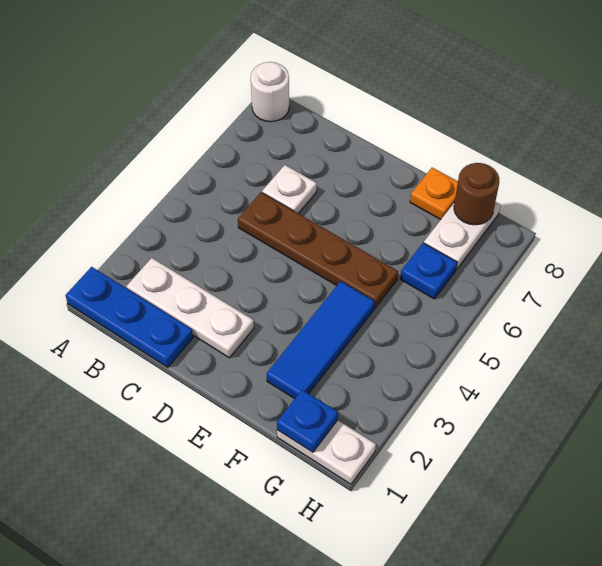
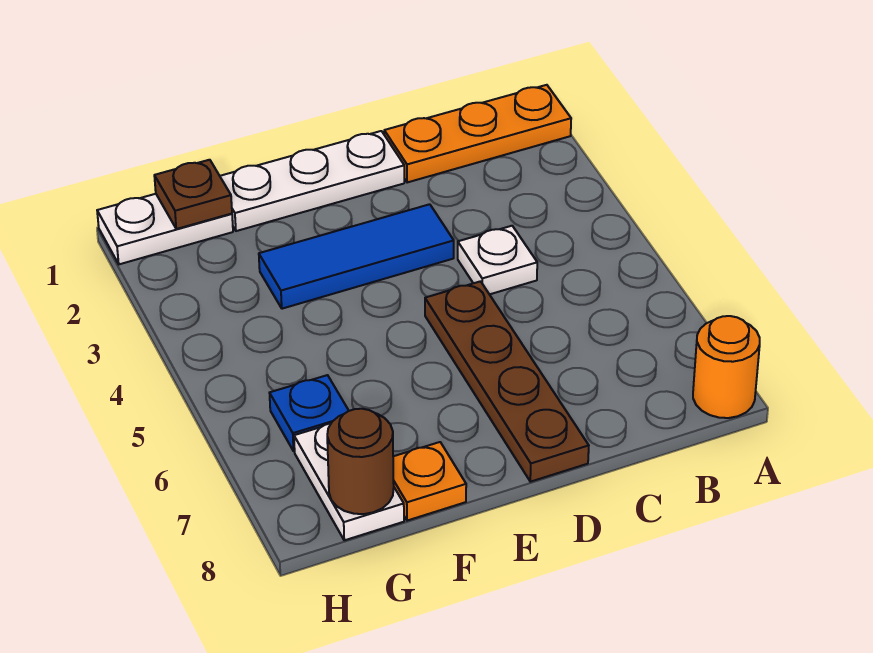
blue 1x3 plate [66,267,193,367] -> orange 1x3 plate [384,85,571,182]
white 1x1 round brick [251,62,289,122] -> orange 1x1 round brick [693,316,760,418]
white 1x3 plate [126,258,254,358] -> white 1x3 plate moved to [220,131,404,231]
brown 1x4 plate [238,192,398,308] -> brown 1x4 plate turned to [425,281,589,482]
white 1x1 plate [262,165,317,213] -> white 1x1 plate moved to [458,226,537,294]
blue 1x3 tile [267,281,375,399] -> blue 1x3 tile turned to [259,204,454,309]
blue 1x1 plate [277,390,338,452] -> brown 1x1 plate [154,160,232,229]

